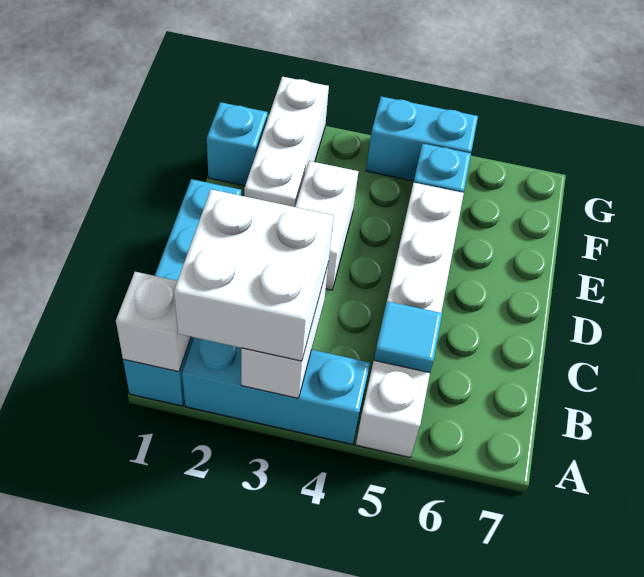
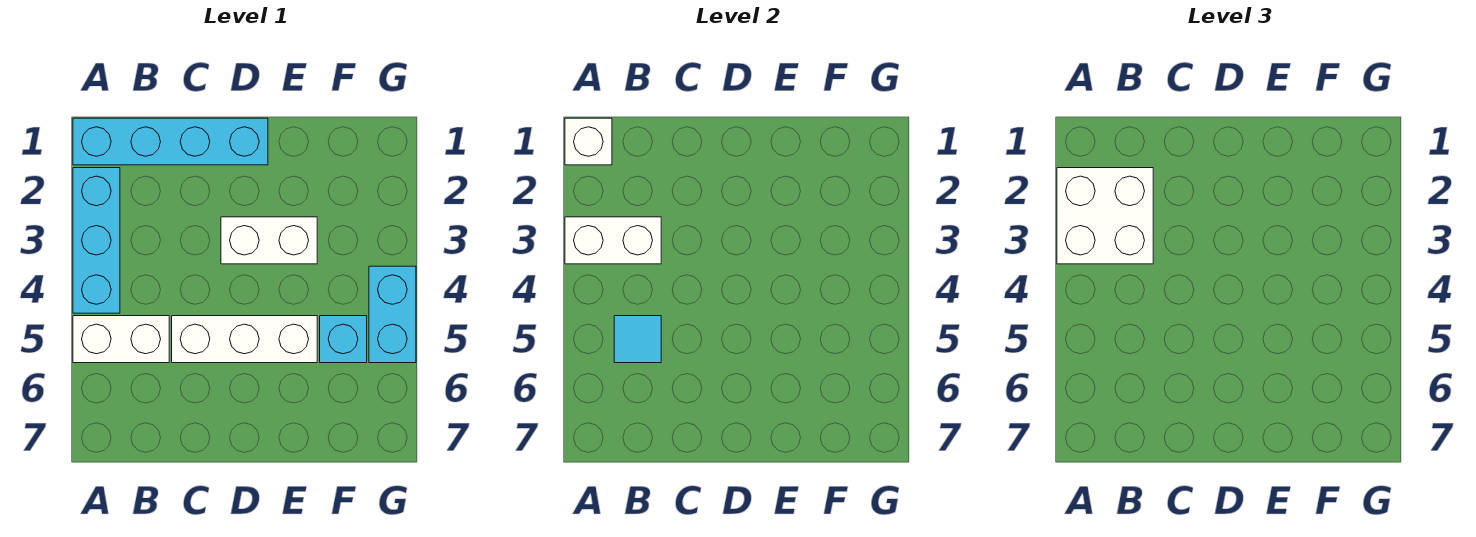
white 1x3 brick [244,77,329,207] -> none
cyan 1x1 brick [207,102,268,186] -> none

